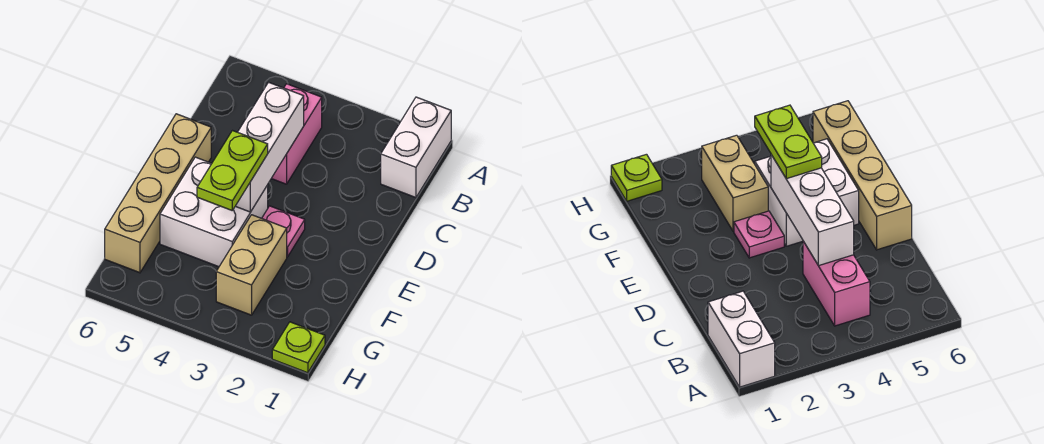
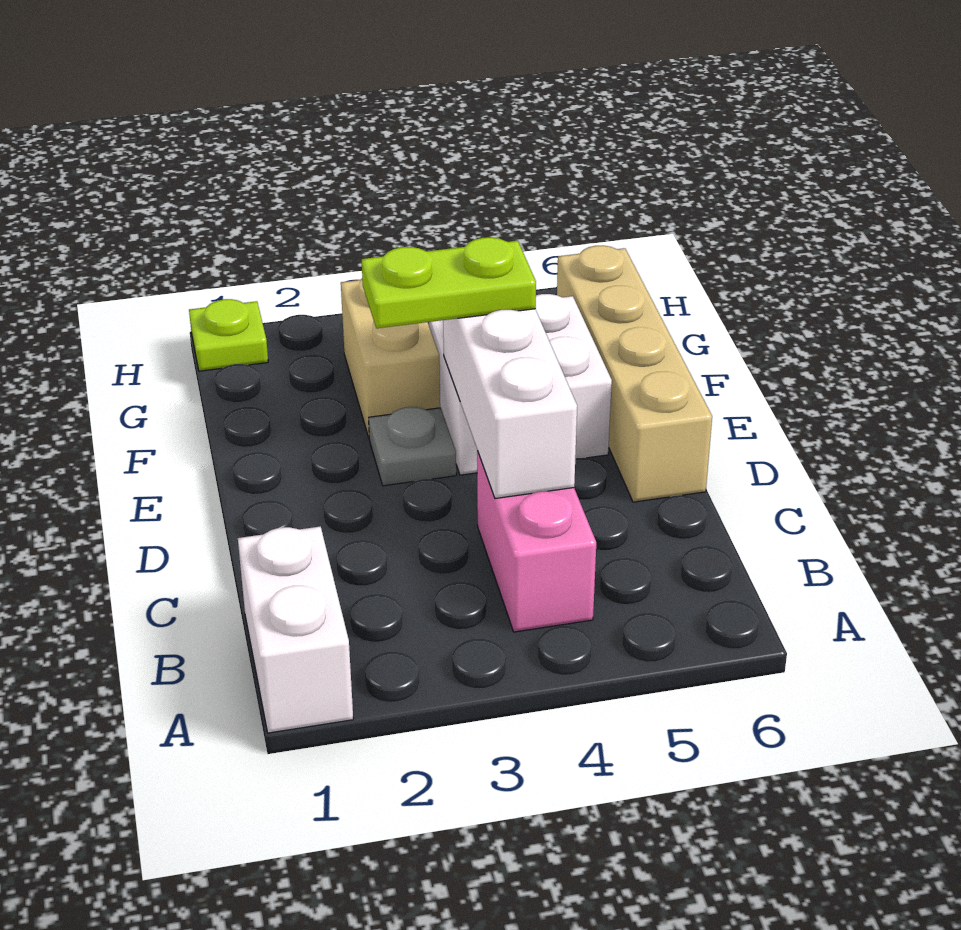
pink 1x1 plate [262,206,305,257] -> grey 1x1 plate [369,407,456,486]
lime 1x2 plate [197,131,268,210] -> lime 1x2 plate turned to [362,237,536,328]

